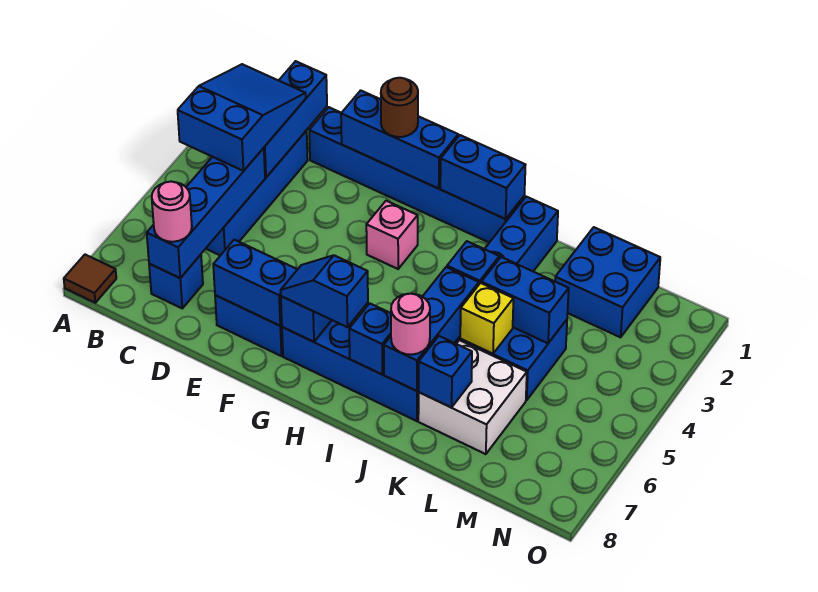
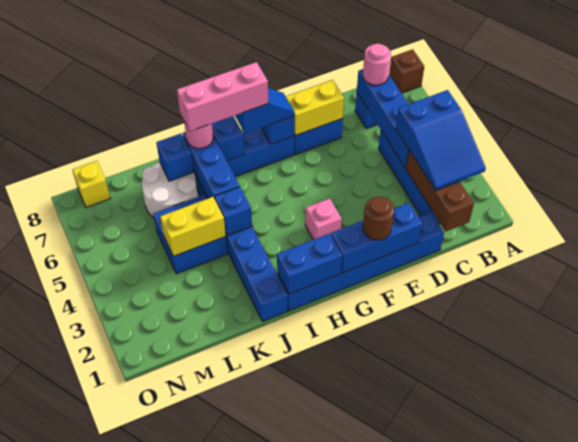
brown 1x1 tile [64,255,116,303] -> brown 1x1 brick [389,49,424,93]
blue 1x3 brick [264,61,327,177] -> brown 1x3 brick [406,150,474,231]
blue 1x2 brick [213,240,298,326] -> yellow 1x2 brick [286,80,344,135]
none -> pink 1x3 brick [177,62,268,131]
blue 1x2 brick [481,257,569,343] -> yellow 1x2 brick [160,197,226,256]
yellow 1x1 brick [460,283,514,354] -> yellow 1x1 brick moved to [73,161,110,207]
white 2x2 brick [418,340,527,454] -> white 2x2 round brick [141,162,198,218]
blue 2x2 brick [555,227,660,337] -> none

